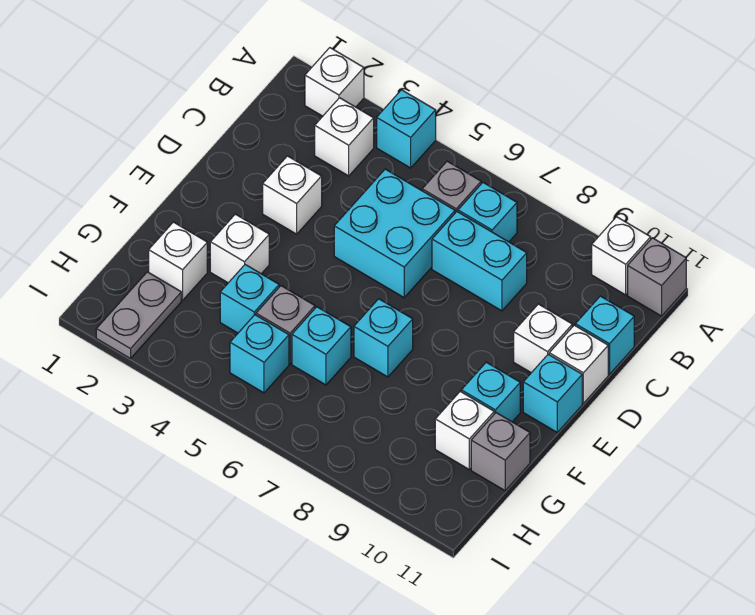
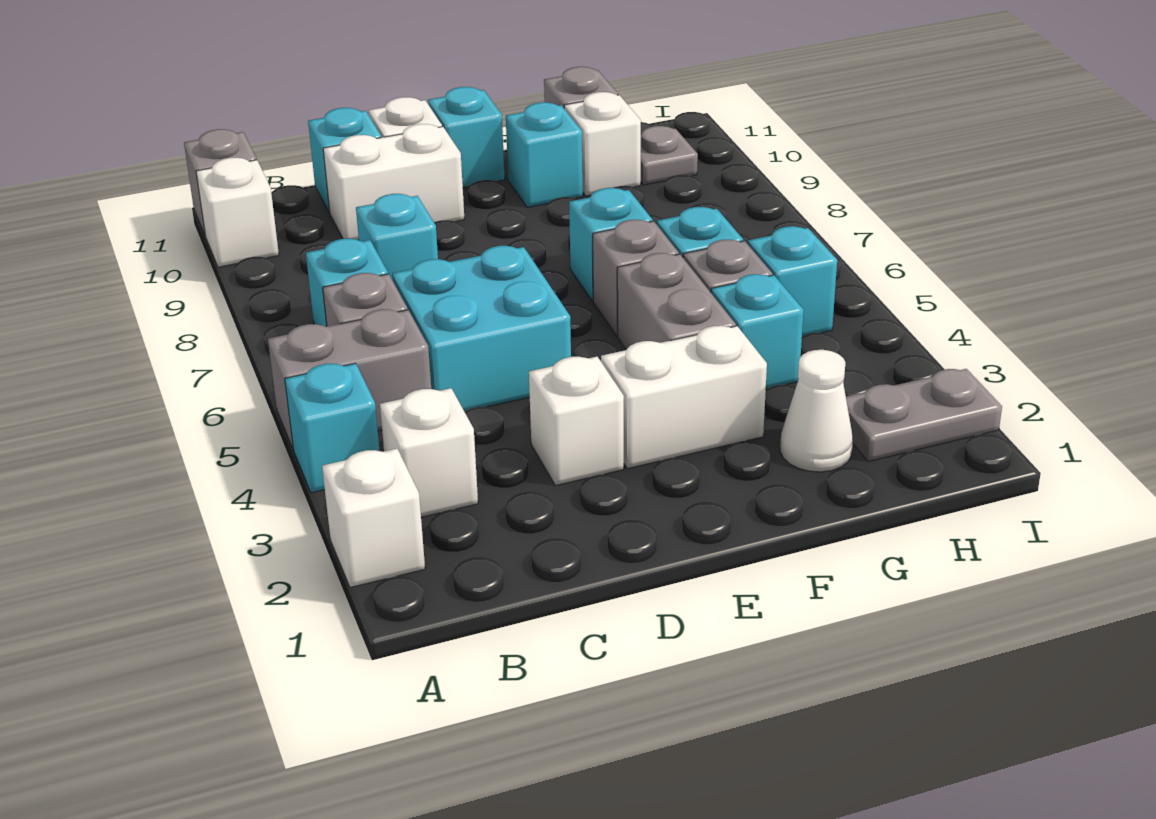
none -> grey 1x2 brick [268,309,431,450]
cyan 1x2 brick [432,212,527,311] -> cyan 1x1 brick [356,194,438,280]
white 1x1 brick [514,304,572,373] -> white 1x2 brick [323,124,464,240]
white 1x1 brick [210,214,269,283] -> white 1x2 brick [601,326,767,469]
none -> grey 1x2 brick [617,253,736,349]
none -> grey 1x1 brick [593,220,679,336]
white 1x1 brick [149,222,207,300] -> white 1x1 cone [780,350,853,472]
none -> grey 1x1 plate [641,126,698,185]

